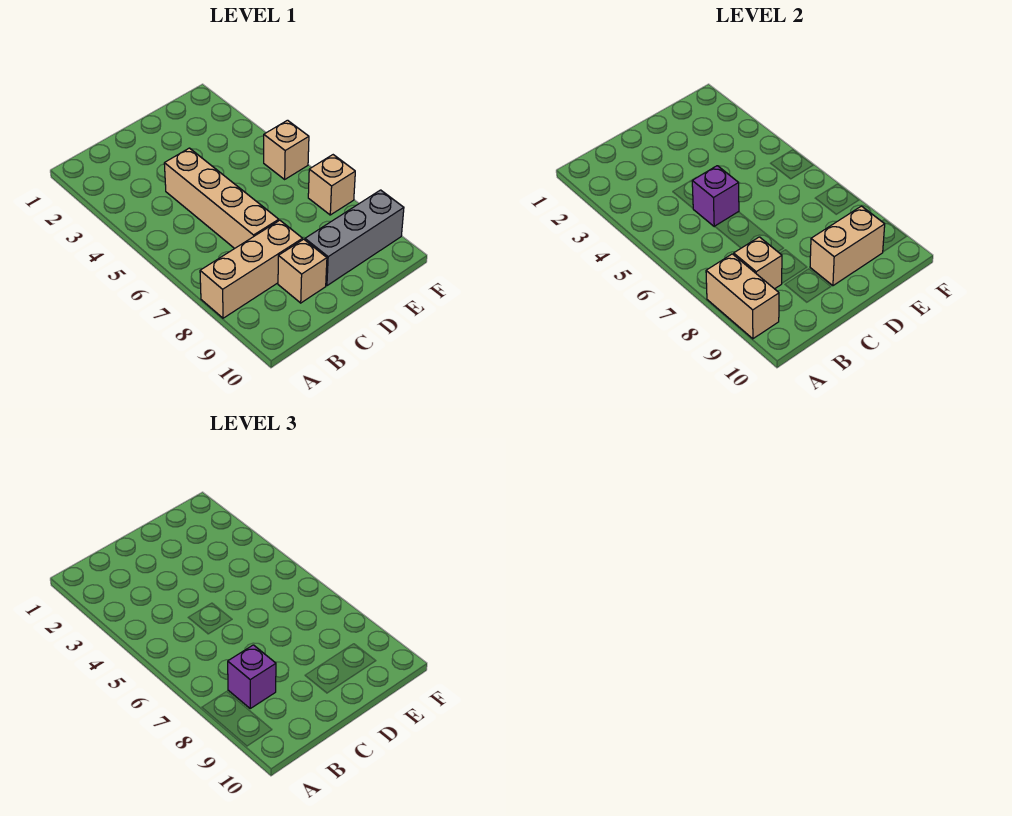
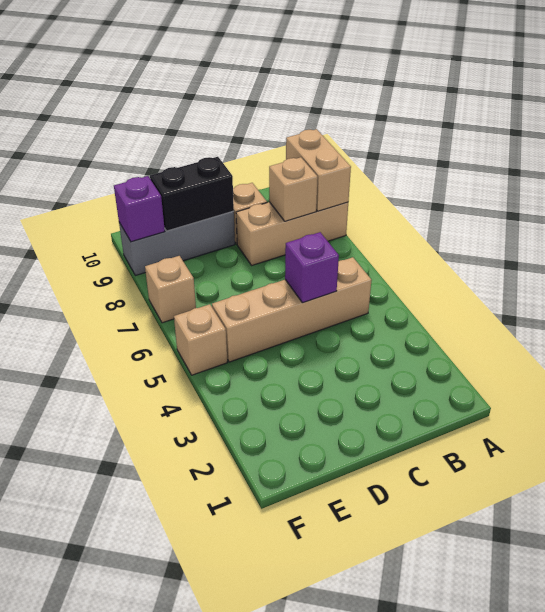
purple 1x1 brick [228,645,276,708] -> purple 1x1 brick moved to [114,176,165,242]
tan 1x4 brick [164,148,279,248] -> tan 1x4 brick turned to [212,257,372,362]
tan 1x2 brick [810,206,885,286] -> black 1x2 brick [150,157,234,231]

